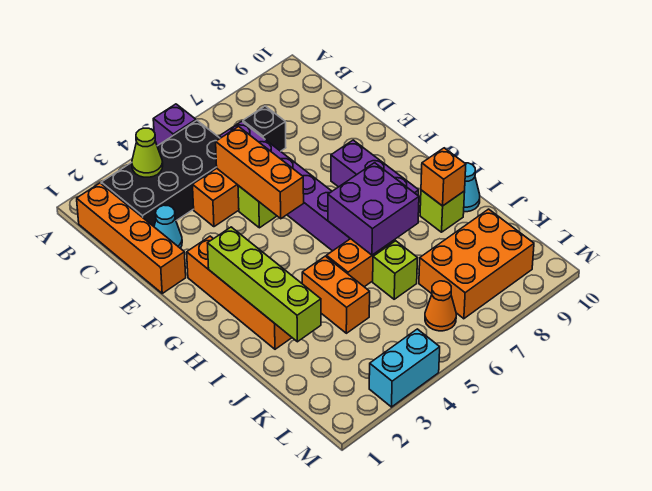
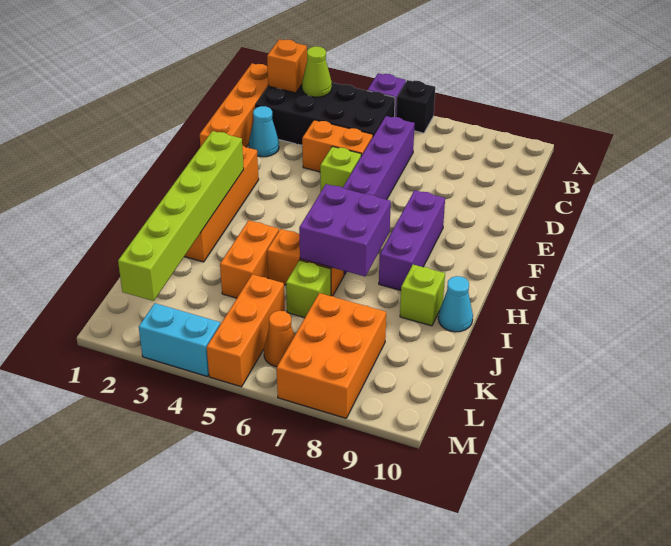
black 1x1 brick [243,106,286,151] -> black 1x1 brick moved to [396,80,435,133]
orange 1x3 brick [216,127,304,219] -> orange 1x3 brick moved to [207,274,285,387]
lime 1x4 brick [208,227,321,342] -> lime 1x6 brick [118,131,244,301]
orange 1x1 brick [421,148,466,206] -> orange 1x1 brick moved to [267,39,307,93]
orange 2x3 brick [419,209,534,319] -> orange 2x3 brick turned to [277,293,386,418]

